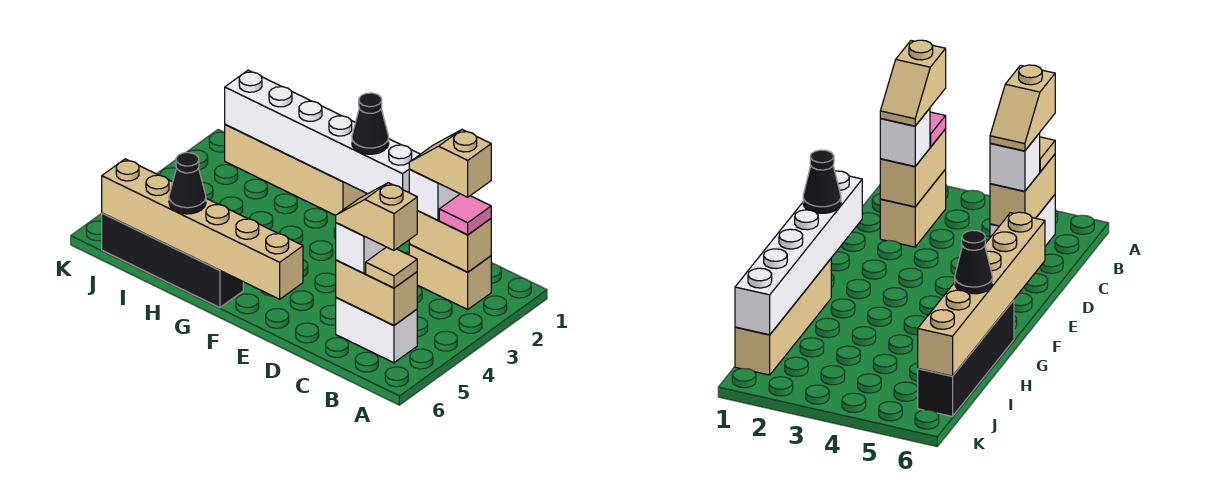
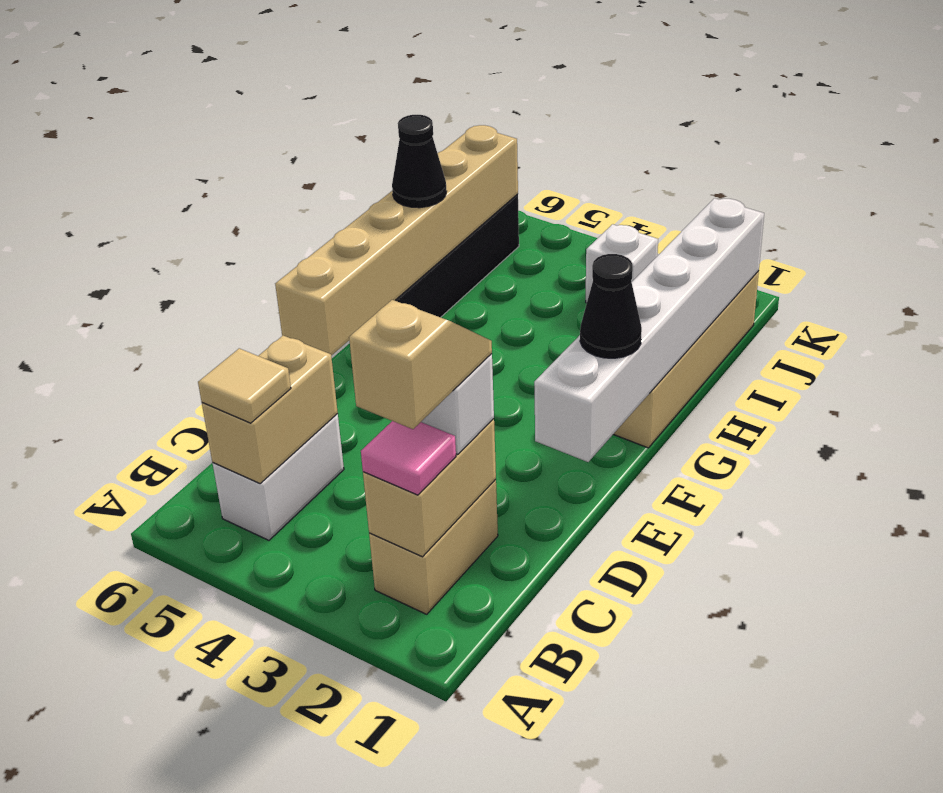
tan 1x2 slope [336,183,417,250] -> none
white 1x1 brick [336,223,386,273] -> white 1x1 brick moved to [586,224,658,303]

